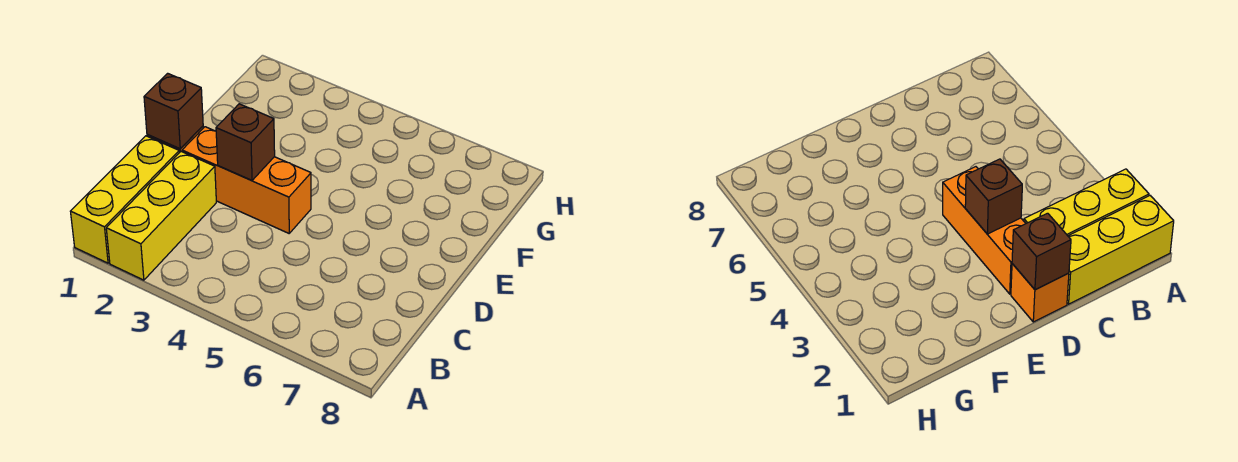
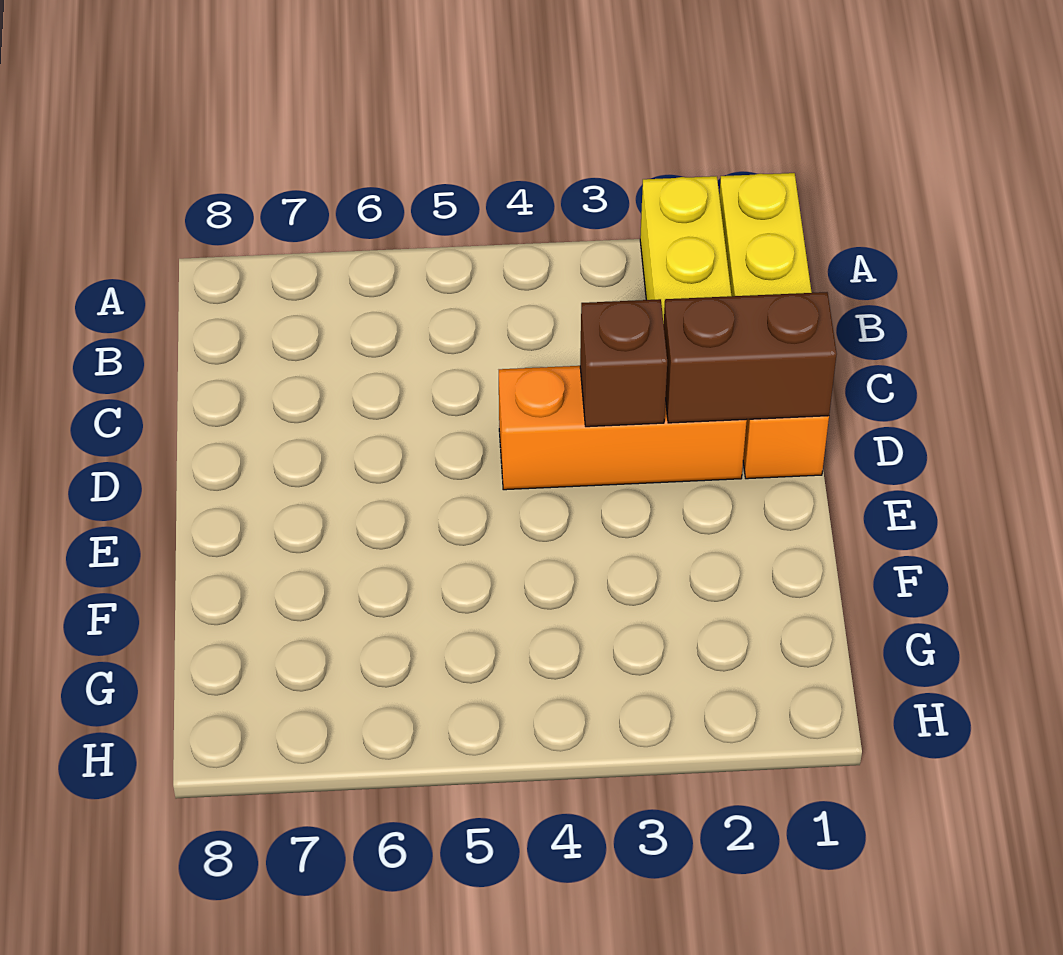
brown 1x1 brick [144,73,203,149] -> brown 1x2 brick [664,292,837,423]

